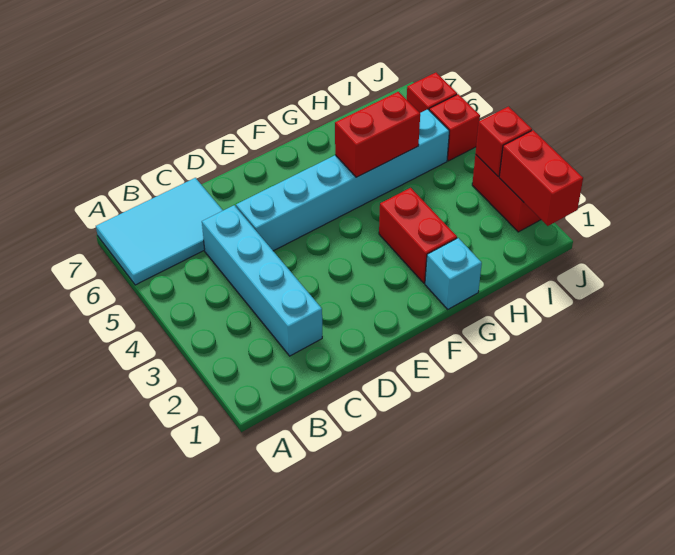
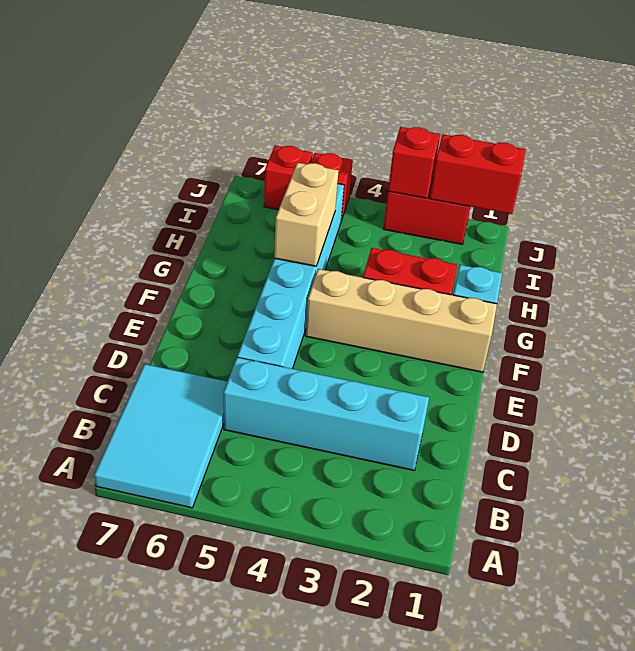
none -> tan 1x4 brick [306,269,497,372]
red 1x2 brick [335,92,420,177] -> tan 1x2 brick [274,163,339,266]

